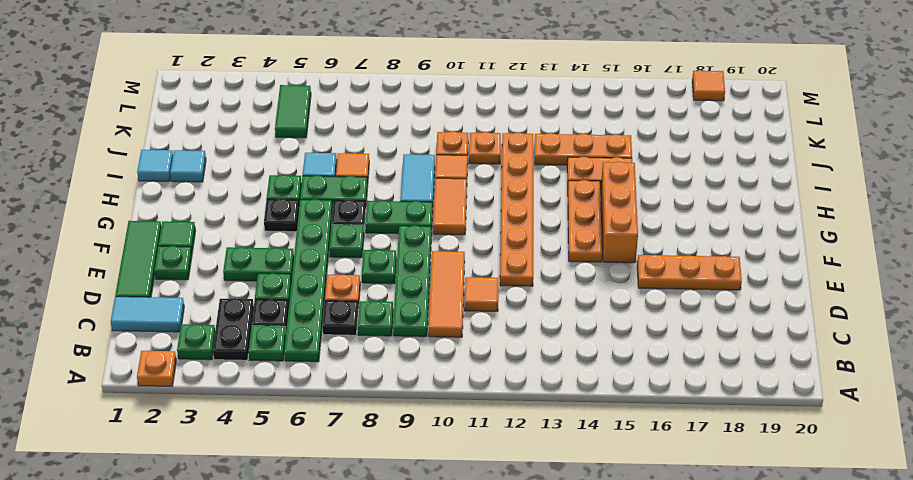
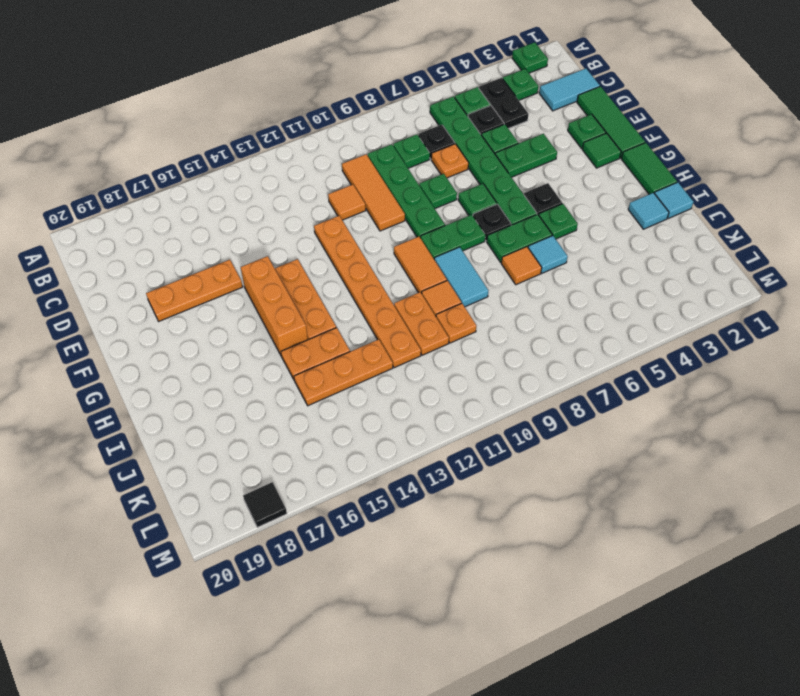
orange 1x1 plate [137,351,176,386] -> green 1x1 plate [512,42,548,73]
orange 1x1 plate [469,132,501,164] -> orange 1x2 plate [394,292,449,355]
green 1x2 tile [275,85,311,138] -> green 1x2 tile moved to [622,143,677,194]
orange 1x1 tile [692,71,725,101] -> black 1x1 tile [243,482,287,527]

